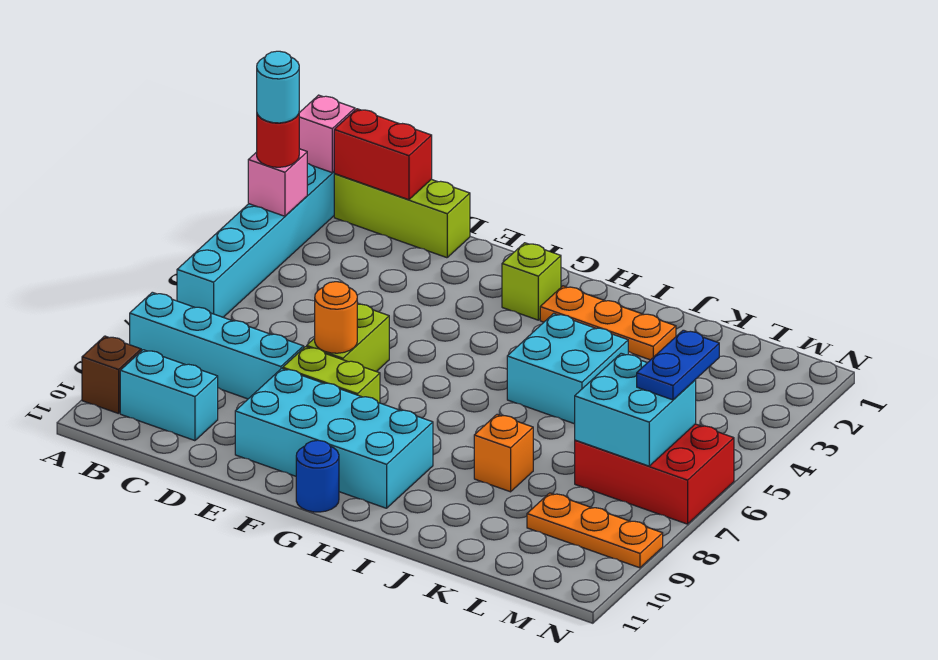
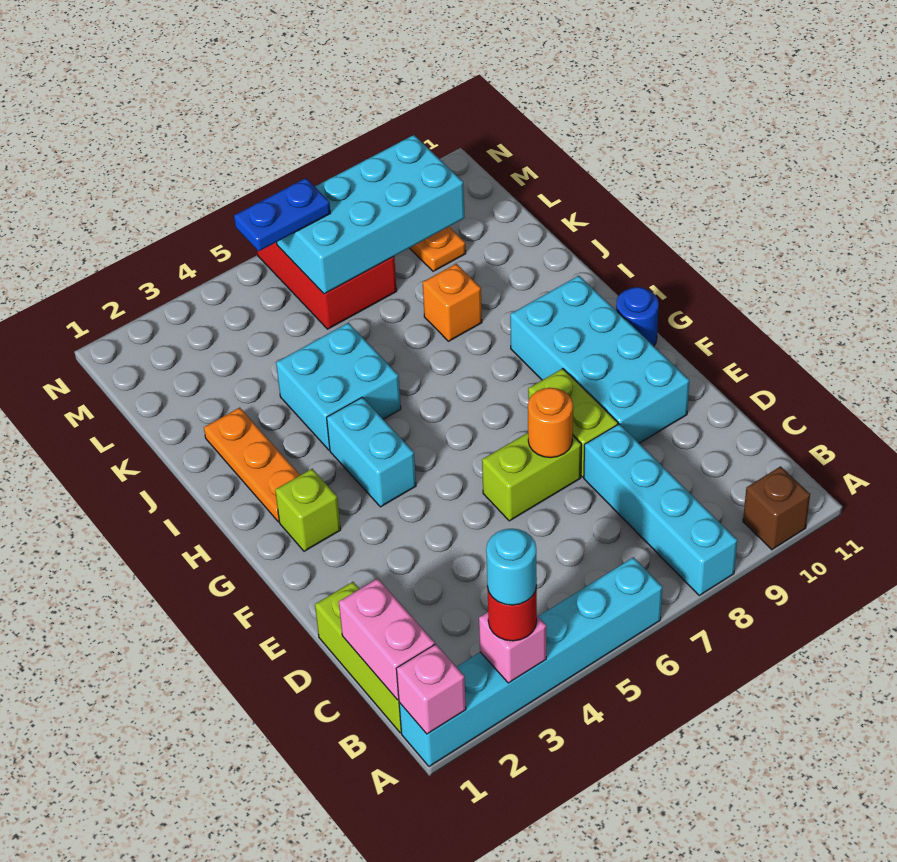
red 1x2 brick [334,109,432,200] -> pink 1x2 brick [339,578,435,700]
cyan 1x2 brick [120,350,218,441] -> cyan 1x2 brick moved to [327,397,416,507]
cyan 2x2 brick [575,353,696,466] -> cyan 2x4 brick [277,135,465,294]

